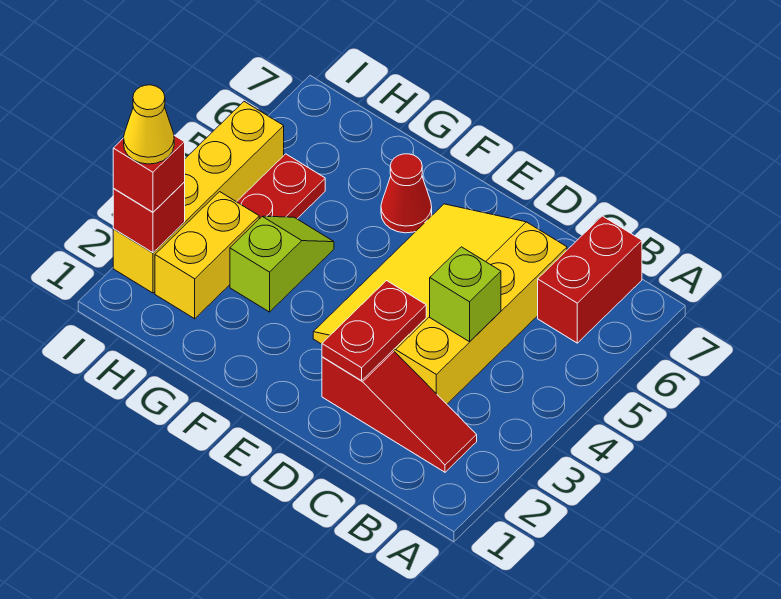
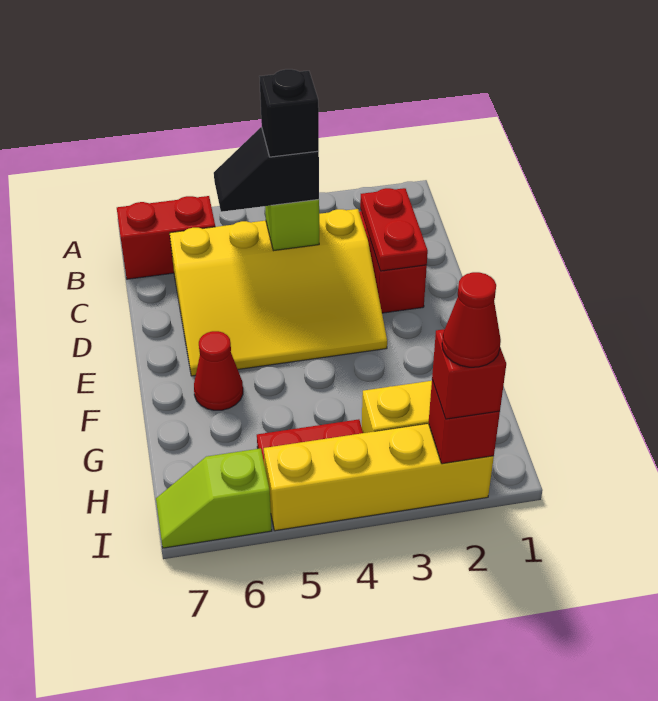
none -> black 1x2 slope [214,127,319,212]
none -> black 1x1 brick [259,69,319,157]
red 1x2 plate [322,281,426,381] -> red 1x2 plate turned to [360,188,428,271]
lime 1x2 slope [230,216,334,312] -> lime 1x2 slope moved to [156,448,272,548]
yellow 1x1 cone [124,85,174,164] -> red 1x1 cone [442,272,501,367]

